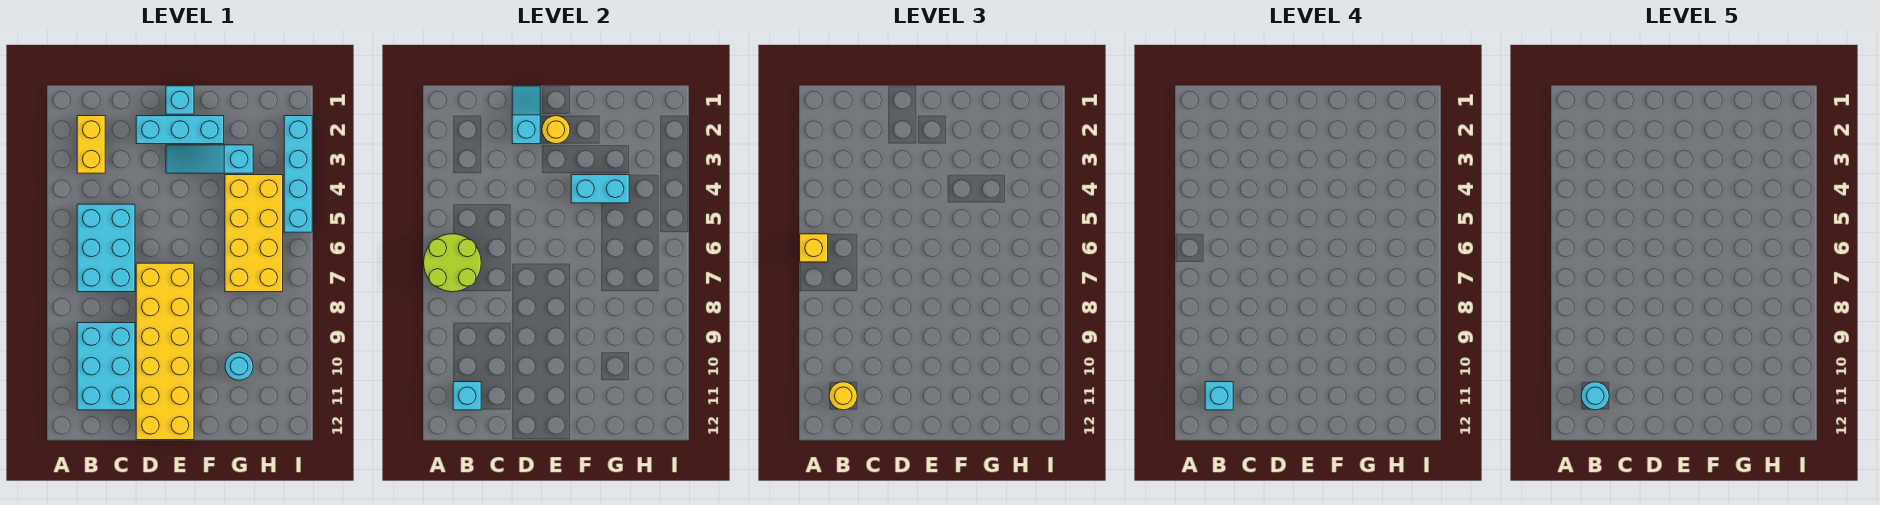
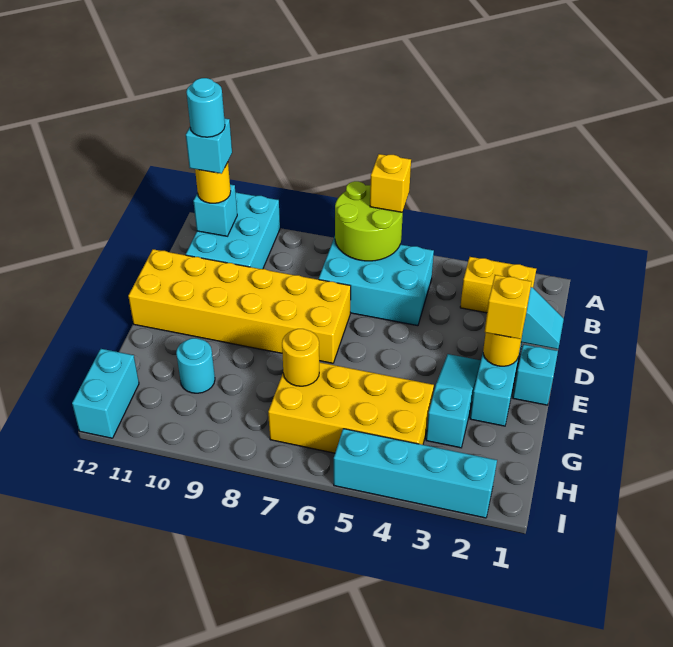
cyan 2x3 brick [77,323,135,410] -> cyan 2x3 brick turned to [186,193,280,269]
none -> yellow 1x1 brick [485,275,531,339]
cyan 1x2 brick [571,175,629,203] -> cyan 1x2 brick moved to [72,349,139,438]
none -> yellow 1x1 round brick [282,329,319,386]

